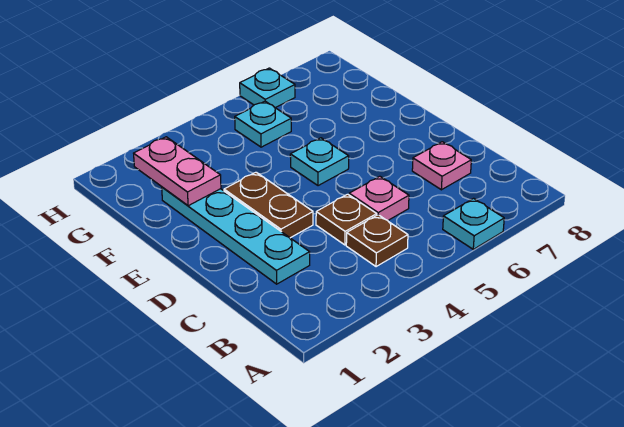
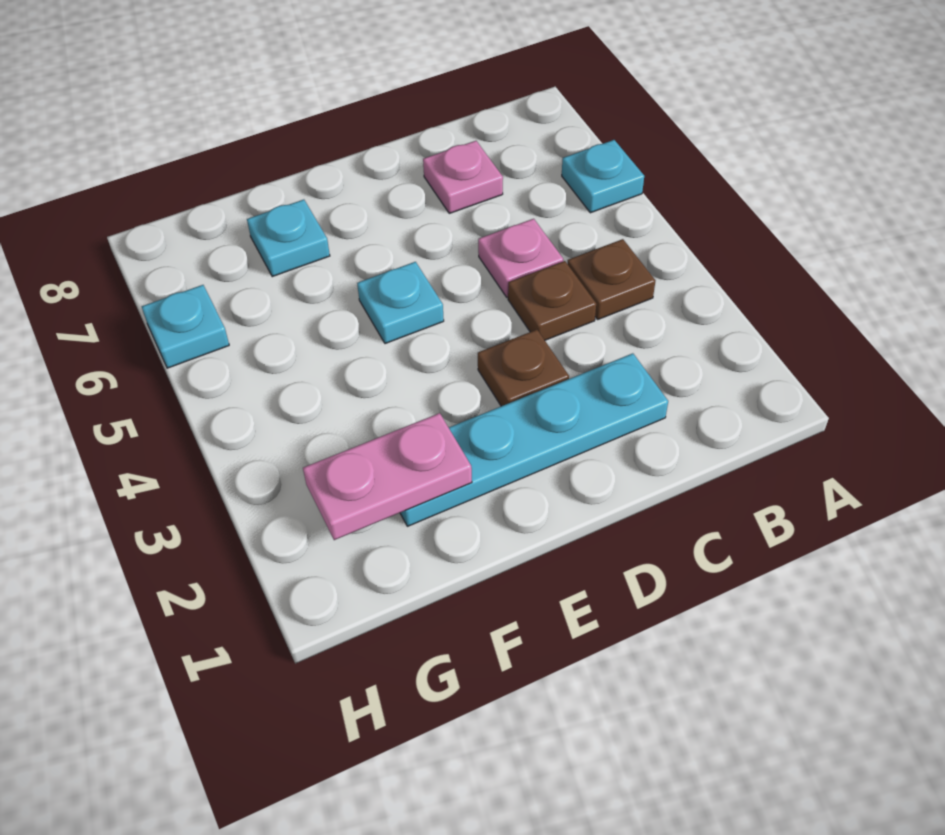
brown 1x2 plate [224,172,313,238] -> brown 1x1 plate [478,330,569,406]
cyan 1x1 plate [235,101,291,147] -> cyan 1x1 plate moved to [247,200,330,277]

